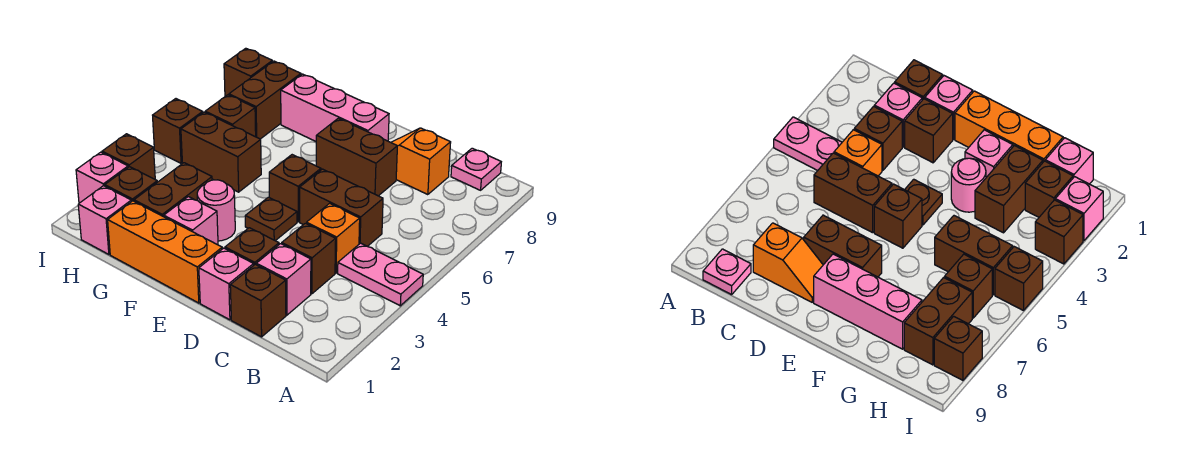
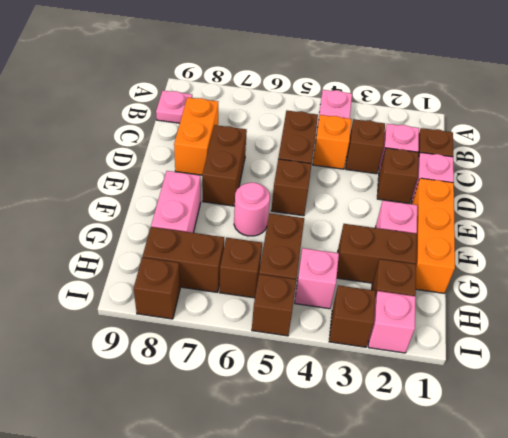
orange 1x2 slope [391,128,451,195] -> orange 1x2 brick [174,97,218,175]
brown 1x1 plate [245,197,297,241] -> none
pink 1x3 brick [281,74,389,141] -> pink 1x2 brick [151,171,201,233]
pink 1x1 round brick [197,180,235,241] -> pink 1x1 round brick moved to [234,183,270,236]
pink 1x1 brick [78,186,131,254] -> pink 1x1 brick moved to [295,248,339,309]

